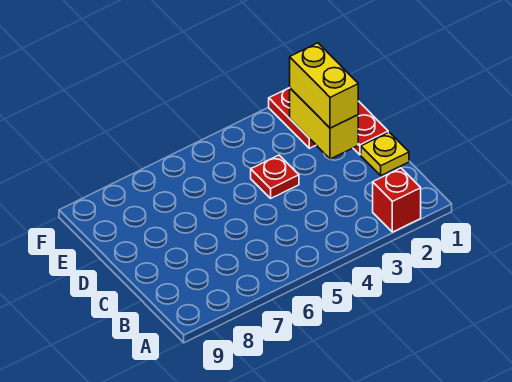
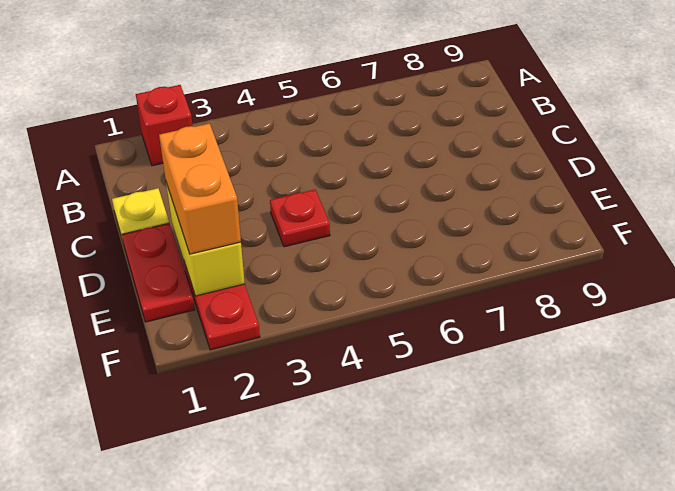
yellow 1x2 brick [290,43,358,128] -> orange 1x2 brick [159,124,241,254]

